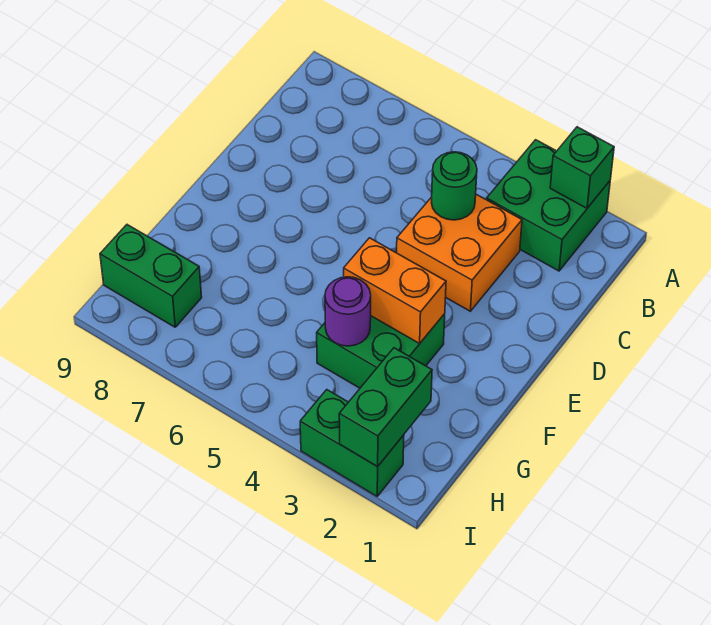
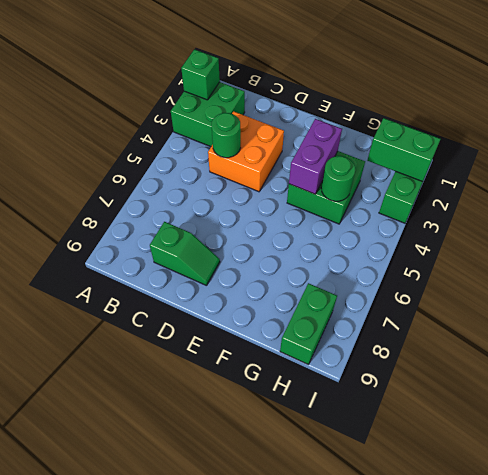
none -> green 1x2 slope [150,222,220,286]
orange 1x2 brick [344,238,446,343] -> purple 1x2 brick [289,119,342,194]
purple 1x1 round brick [325,277,371,346] -> green 1x1 round brick [321,156,355,201]

